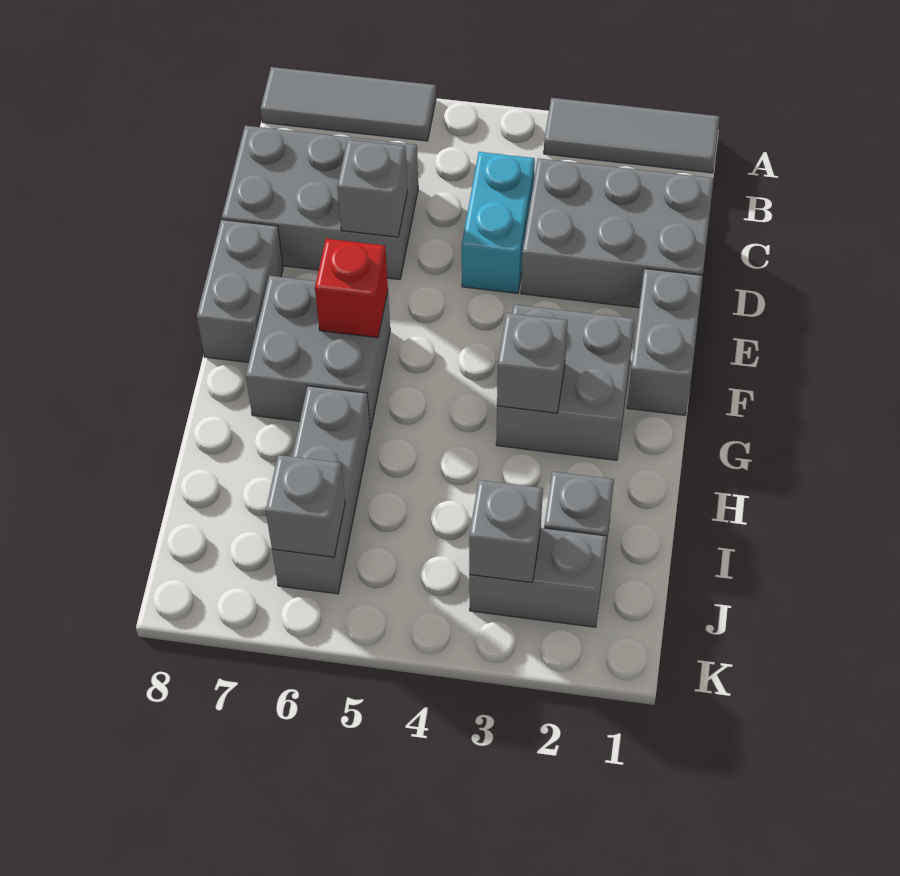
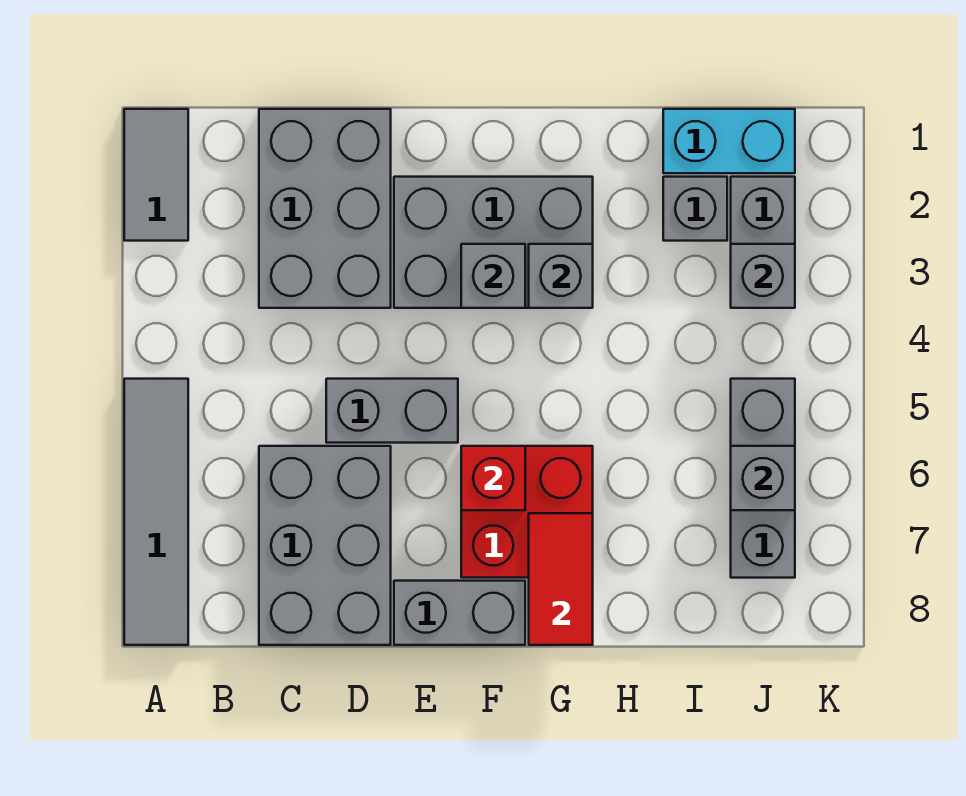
grey 1x3 tile [544,98,719,173] -> grey 1x2 tile [124,109,188,241]
grey 1x3 tile [261,67,436,141] -> grey 1x4 tile [124,379,188,645]
cyan 1x2 brick [462,152,535,293] -> cyan 1x2 brick moved to [663,109,795,173]
grey 1x1 brick [337,140,408,237] -> grey 1x1 brick moved to [461,244,525,308]
grey 1x2 brick [627,269,703,415] -> grey 1x2 brick moved to [326,379,458,443]
grey 2x2 brick [496,304,635,460] -> grey 2x3 brick [394,177,593,308]
grey 2x2 brick [246,276,390,430] -> red 2x2 brick [461,446,593,578]
none -> red 1x2 tile [529,513,593,645]
grey 1x3 brick [272,386,370,594] -> grey 1x3 brick turned to [731,379,795,578]

